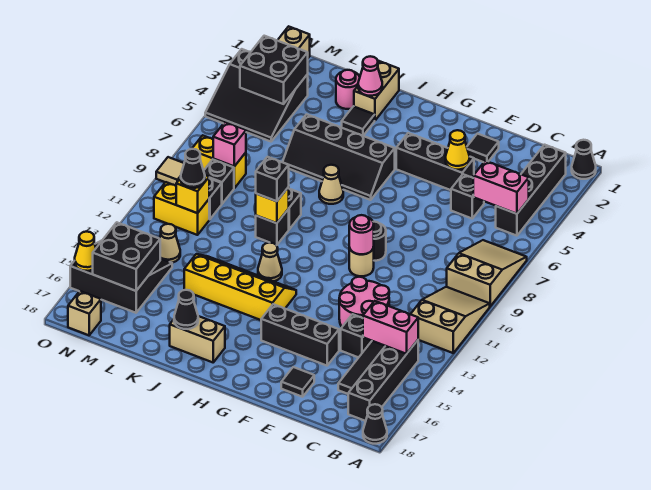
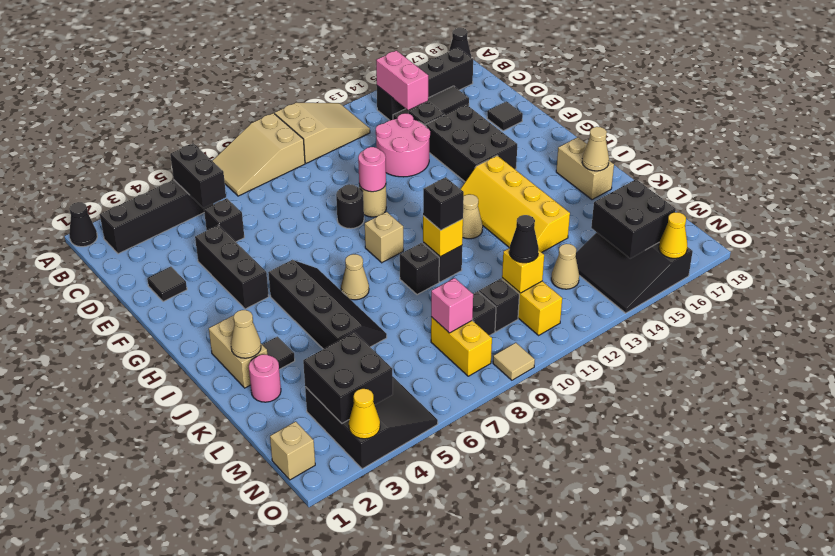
tan 2x3 slope [411,287,490,353] -> tan 2x3 slope turned to [275,103,370,163]
pink 1x2 brick [473,161,529,214] -> black 1x2 brick [170,143,226,208]
yellow 1x1 cone [446,130,470,170] -> yellow 1x1 cone moved to [349,389,380,439]
black 1x3 brick [261,304,339,366] -> black 2x3 brick [425,105,517,182]
tan 1x2 brick [354,61,399,120] -> tan 1x2 brick turned to [209,315,267,388]
pink 1x1 cone [358,56,382,96] -> tan 1x1 cone [231,310,261,358]
black 1x1 cone [174,290,198,329] -> tan 1x1 cone [582,127,609,171]
tan 1x1 brick [68,291,101,335] -> tan 1x1 brick moved to [365,212,403,263]

